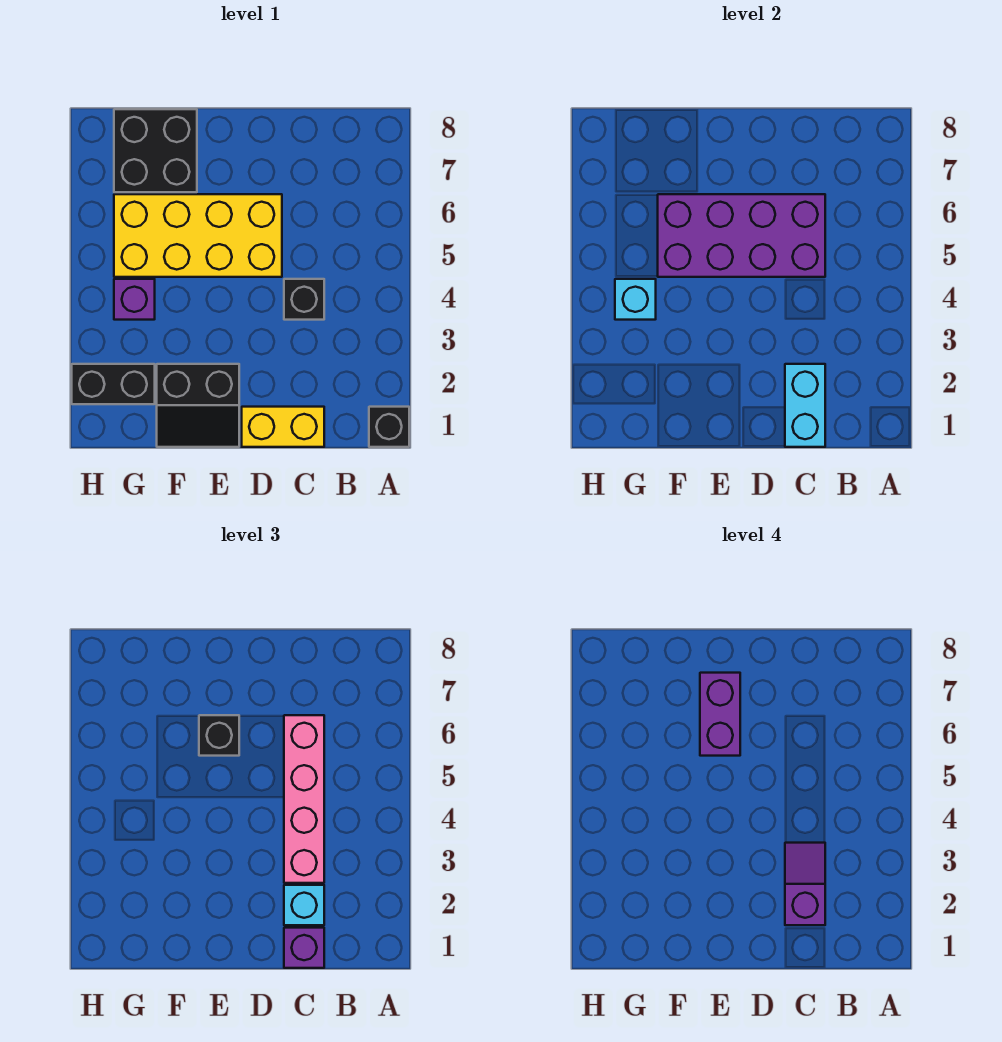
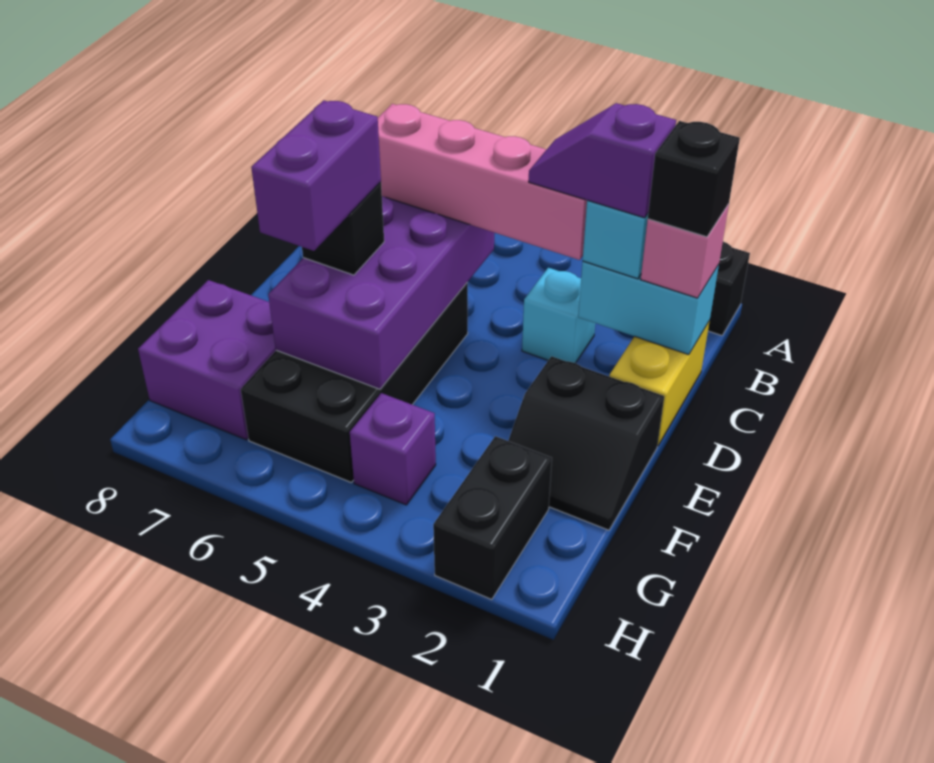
purple 1x1 brick [284,928,324,968] -> pink 1x1 brick [641,204,729,298]
black 1x1 brick [284,279,324,320] -> black 1x1 brick moved to [648,121,740,237]
yellow 2x4 brick [114,194,282,277] -> black 2x4 brick [241,283,468,482]
black 2x2 slope [157,364,239,447] -> black 2x2 slope turned to [508,356,664,530]
purple 1x2 brick [700,673,740,756] -> purple 1x2 brick turned to [251,100,381,251]
black 2x2 brick [114,109,197,192] -> purple 2x2 brick [138,280,276,440]
cyan 1x1 brick [615,279,656,320] -> cyan 1x1 brick moved to [522,268,595,363]

